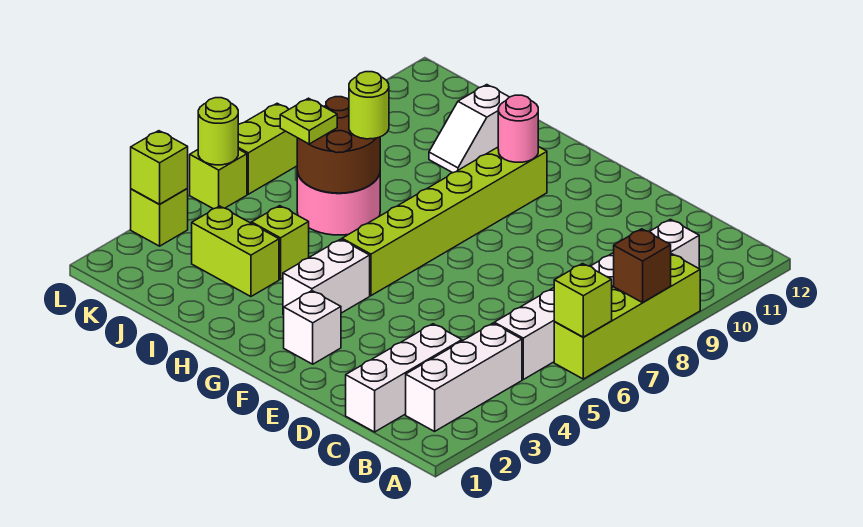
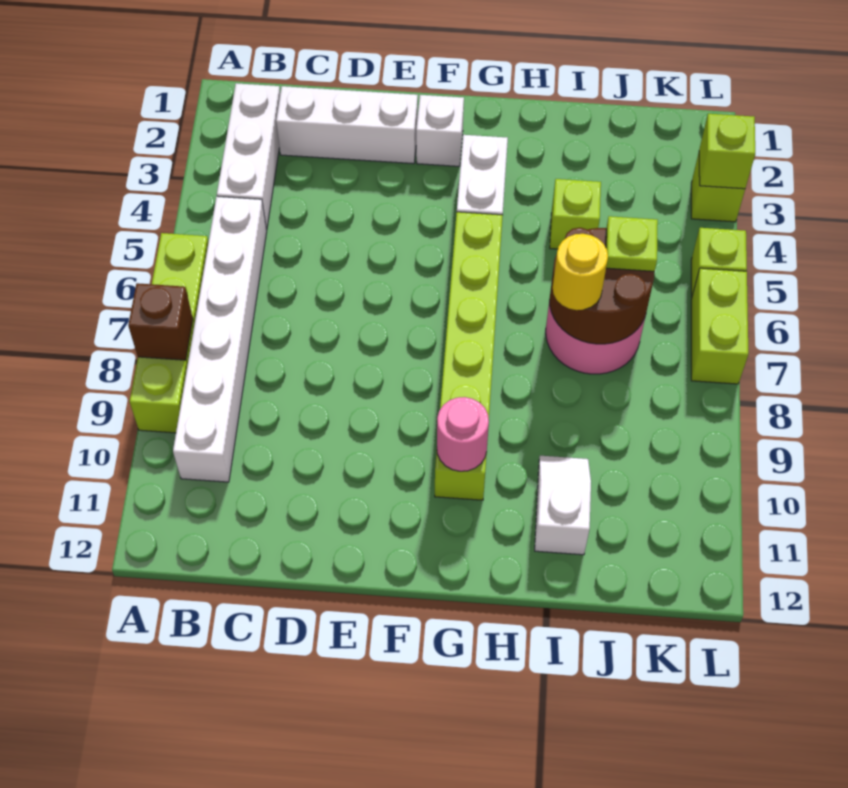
lime 1x1 brick [554,264,612,337] -> none
white 1x3 brick [346,324,462,432] -> white 1x3 brick turned to [276,86,418,164]
lime 1x2 brick [192,206,279,297] -> none
lime 1x1 round brick [349,72,389,139] -> yellow 1x1 round brick [553,234,608,310]
lime 1x1 round brick [198,98,238,165] -> none

